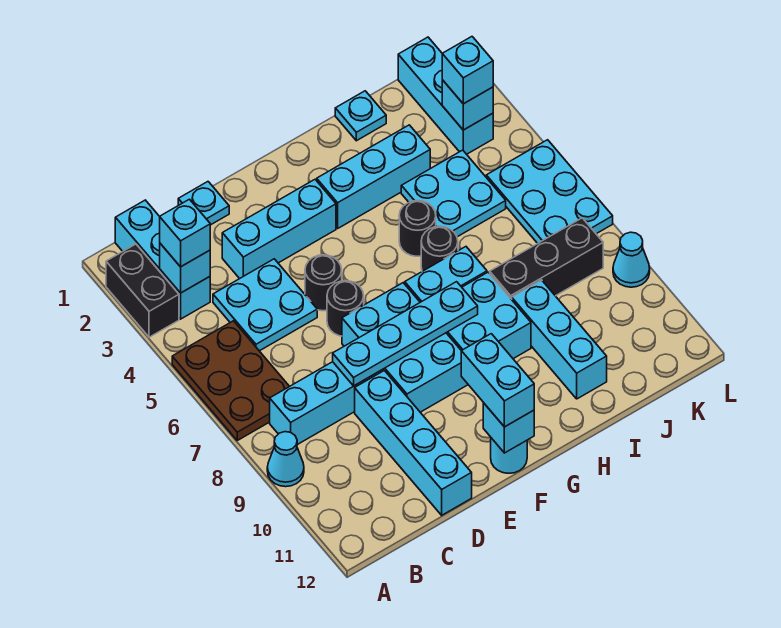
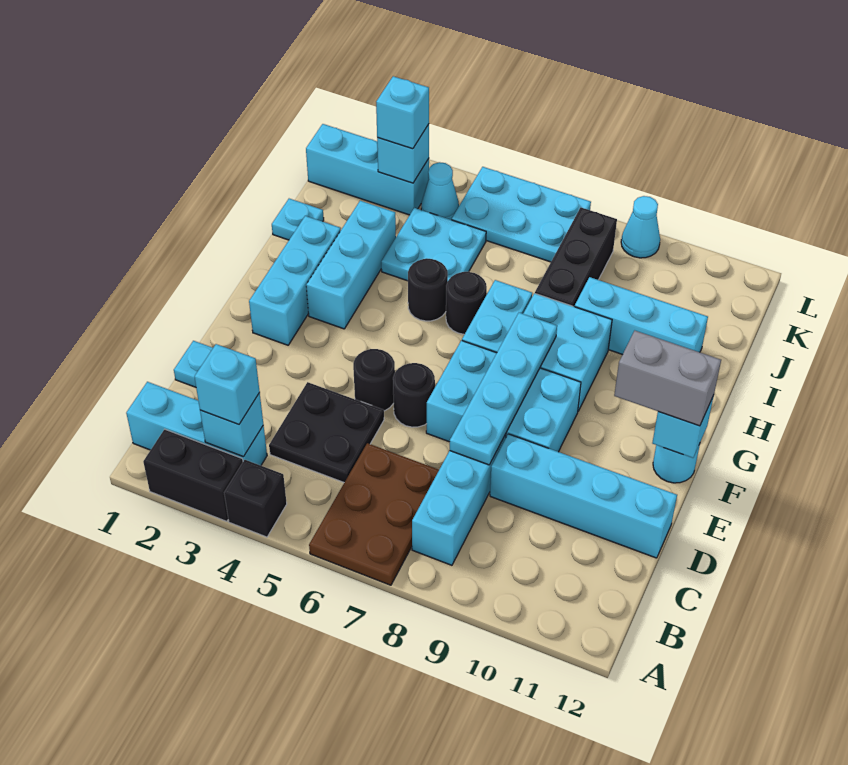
none -> black 1x1 brick [224,460,287,537]
brown 2x3 plate [172,321,289,440] -> brown 2x3 plate turned to [309,443,439,585]
cyan 1x1 cone [267,432,304,487] -> cyan 1x1 cone moved to [421,162,459,220]
cyan 2x2 plate [213,259,317,351] -> black 2x2 plate [269,382,384,483]
cyan 1x3 brick [222,180,336,279] -> cyan 1x3 brick moved to [249,216,341,345]
cyan 1x2 brick [461,334,534,427] -> grey 1x2 brick [614,331,721,426]

